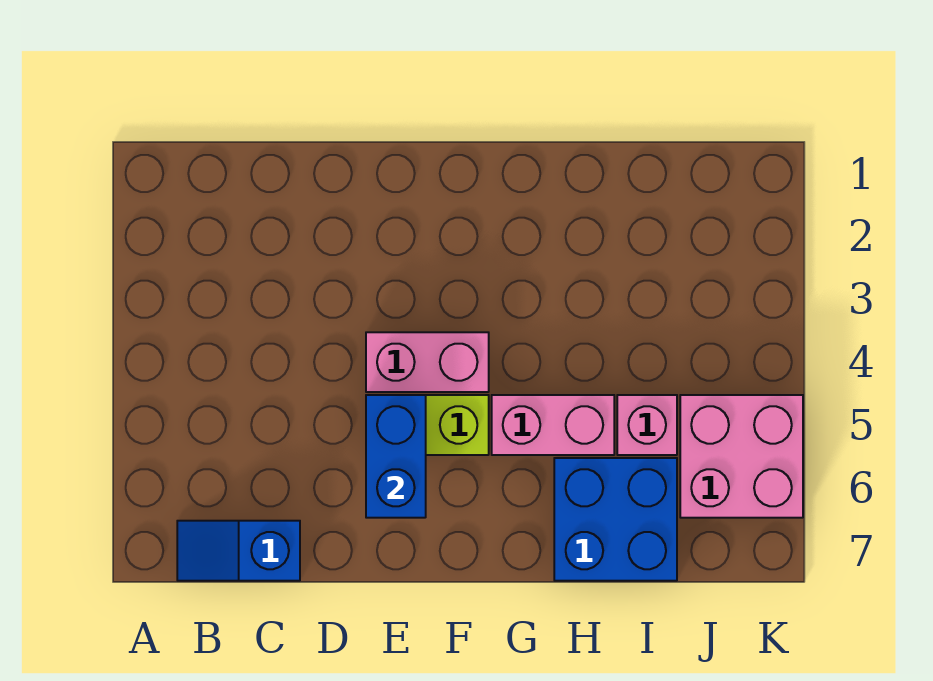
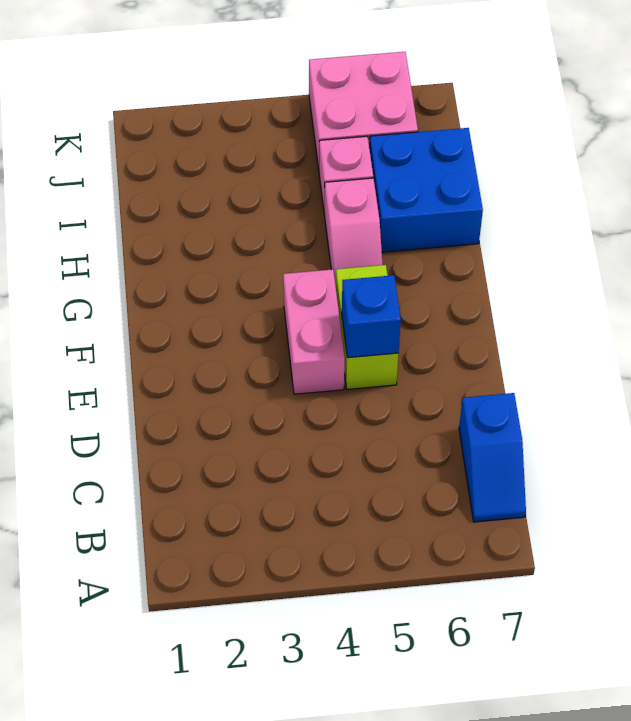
blue 1x2 brick [366,395,426,518] -> blue 1x1 brick [342,275,401,358]
pink 1x2 brick [492,395,614,455] -> pink 1x2 slope [325,178,383,286]

